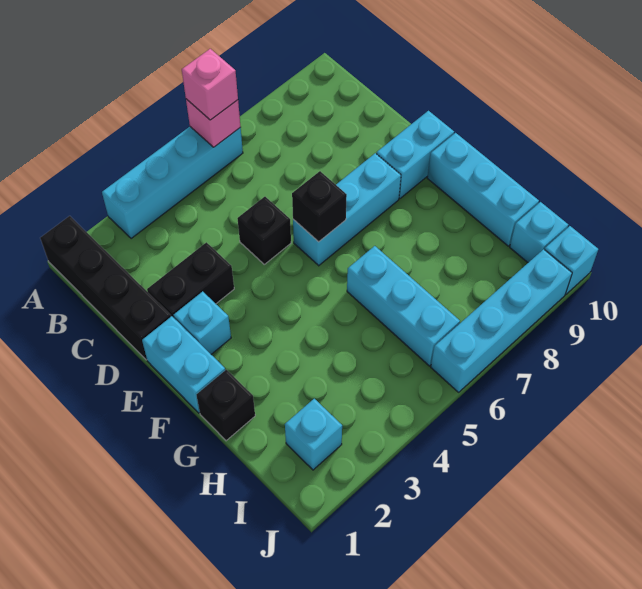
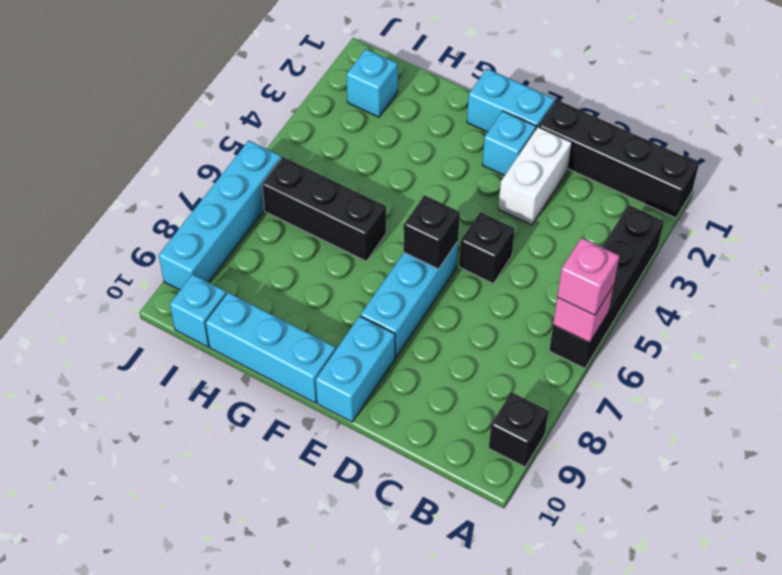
cyan 1x4 brick [102,127,243,239] -> black 1x4 brick [549,205,664,368]
black 1x2 brick [147,242,234,318] -> white 1x2 brick [498,127,572,225]
black 1x1 brick [196,370,255,441] -> black 1x1 brick moved to [489,392,548,467]
cyan 1x3 brick [347,246,460,366] -> black 1x3 brick [262,157,386,261]
cyan 1x1 brick [545,226,598,294] -> none

